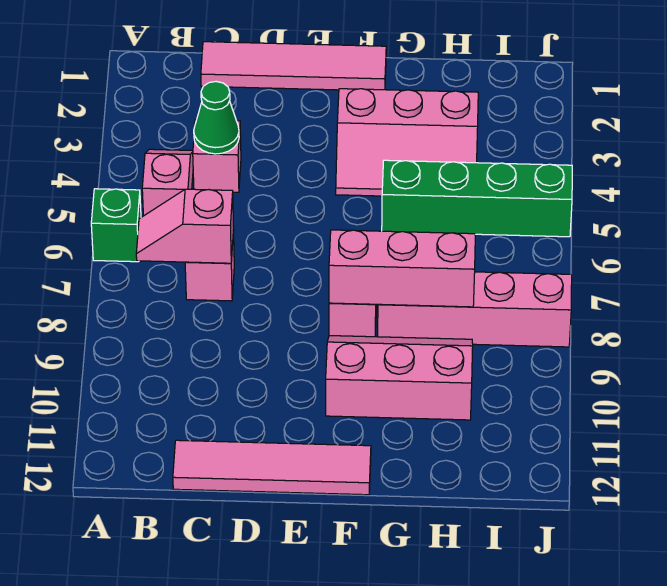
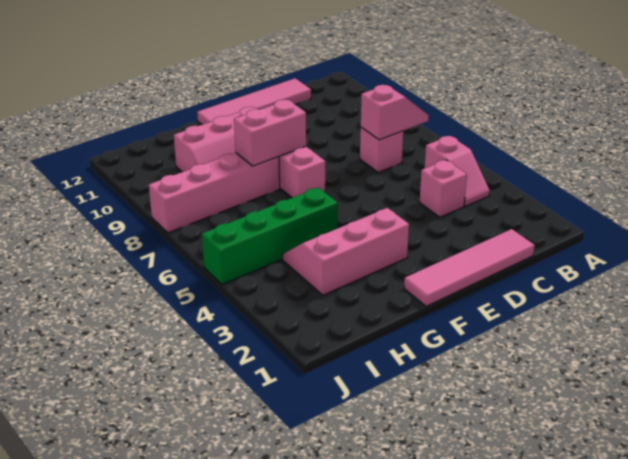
green 1x1 brick [91,189,141,262] -> none
green 1x1 cone [194,82,239,154] -> none
pink 1x3 brick [329,230,475,307] -> pink 1x2 brick [234,100,306,166]

